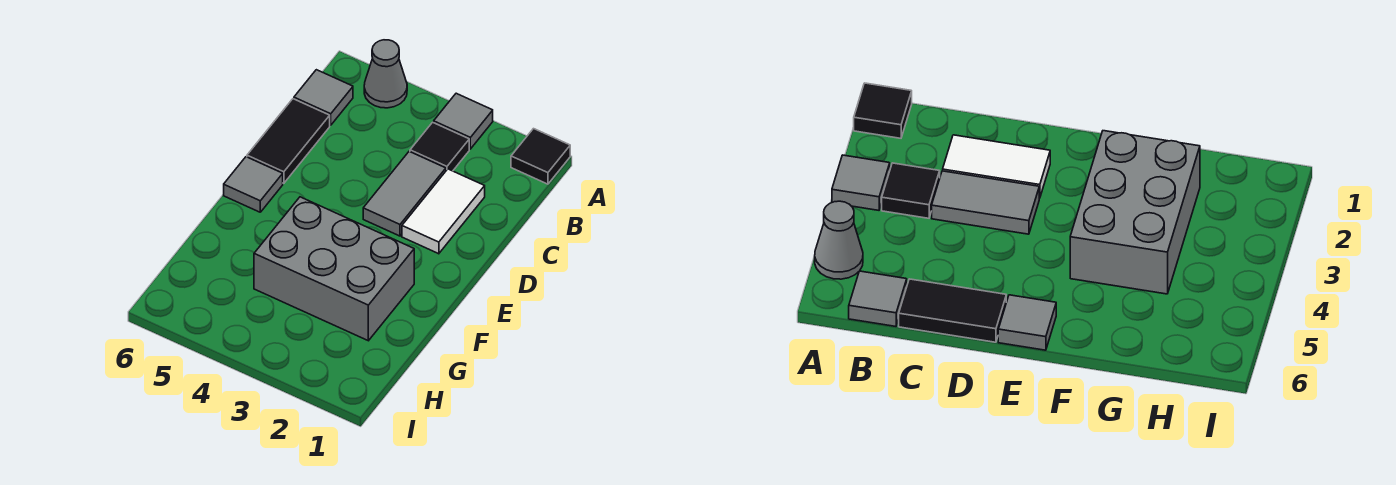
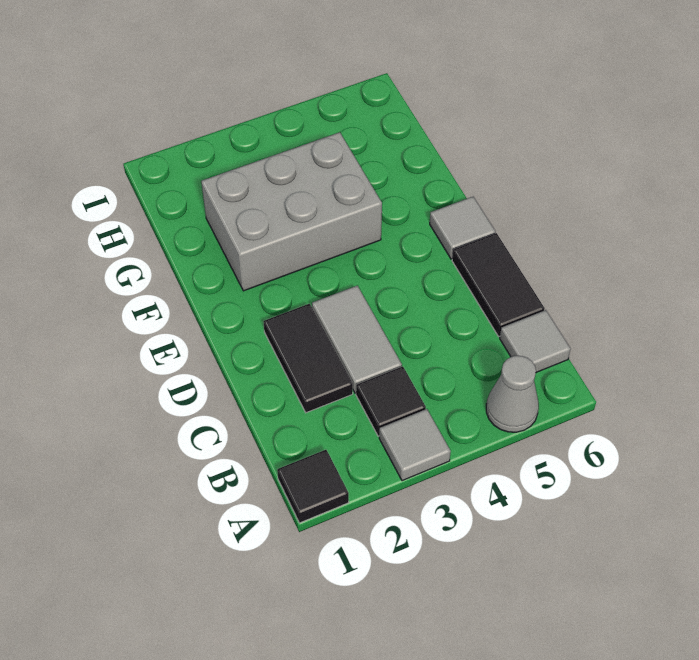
white 1x2 tile [402,169,485,254] -> black 1x2 tile [263,304,353,413]

